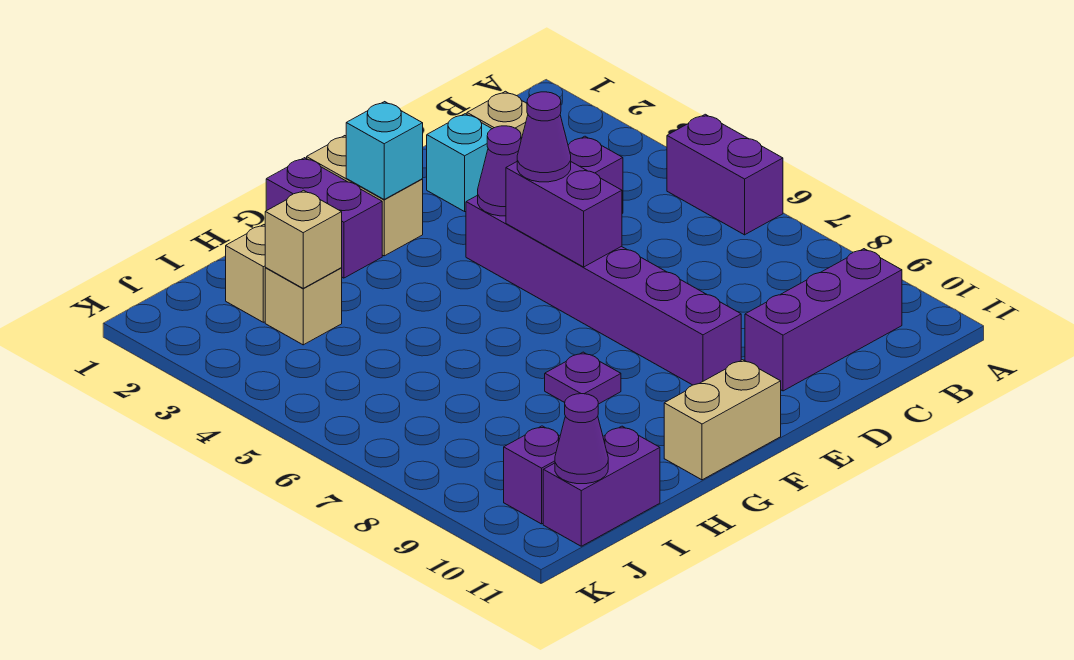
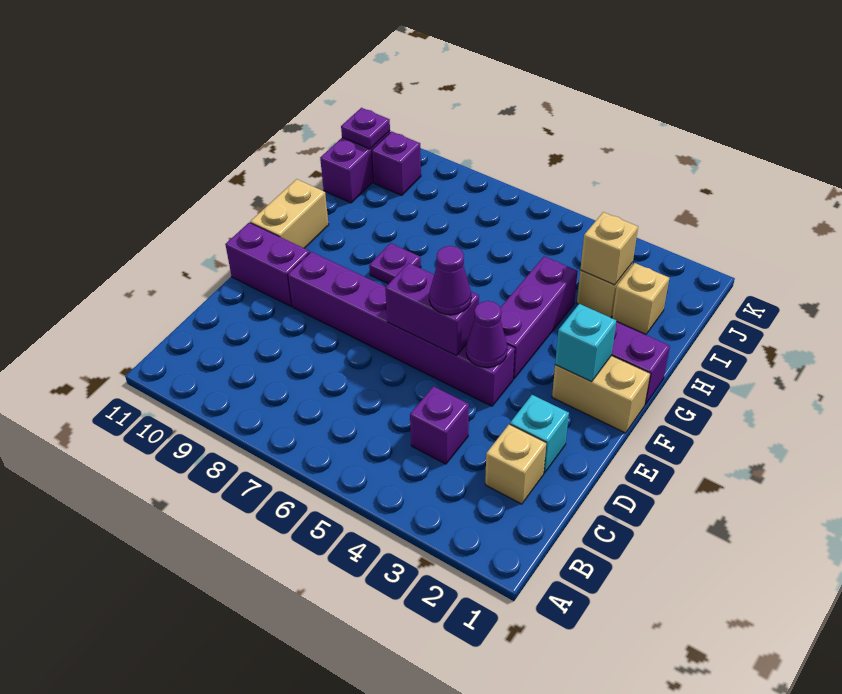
purple 1x2 brick [667,114,783,235] -> purple 1x2 brick moved to [225,223,310,306]
purple 1x3 brick [745,249,902,391] -> purple 1x3 brick moved to [500,256,578,379]
purple 1x1 cone [555,394,608,484] -> purple 1x1 plate [341,108,390,149]

